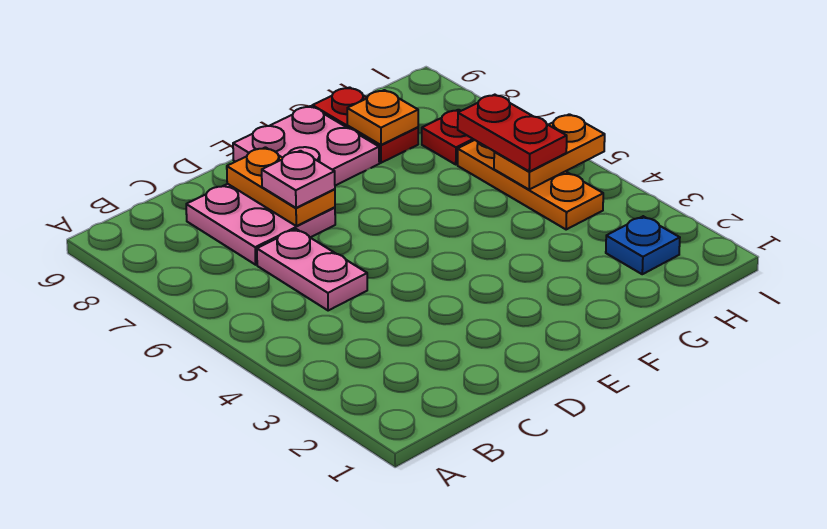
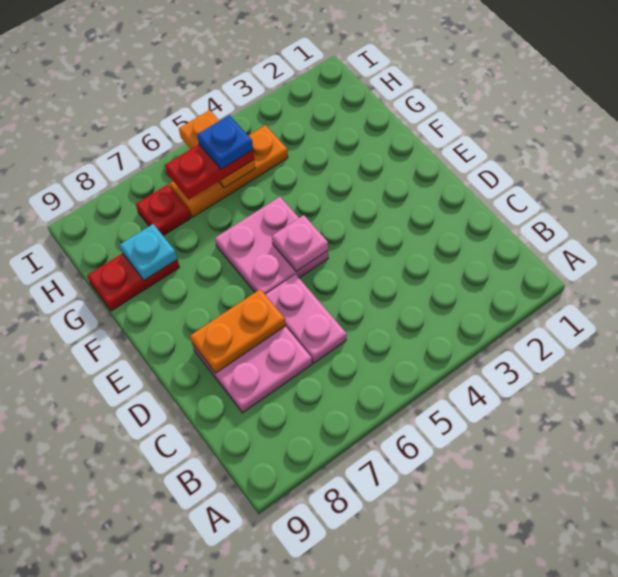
pink 1x2 plate [257,229,367,311] -> pink 1x2 plate turned to [265,274,347,363]
pink 1x1 plate [262,151,335,208] -> pink 1x1 plate moved to [272,215,328,271]
pink 2x2 plate [233,106,379,185] -> pink 2x2 plate moved to [215,197,328,294]
orange 1x1 plate [347,90,418,145] -> cyan 1x1 plate [120,224,177,280]
blue 1x1 plate [606,216,680,274] -> blue 1x1 plate moved to [197,115,253,169]

